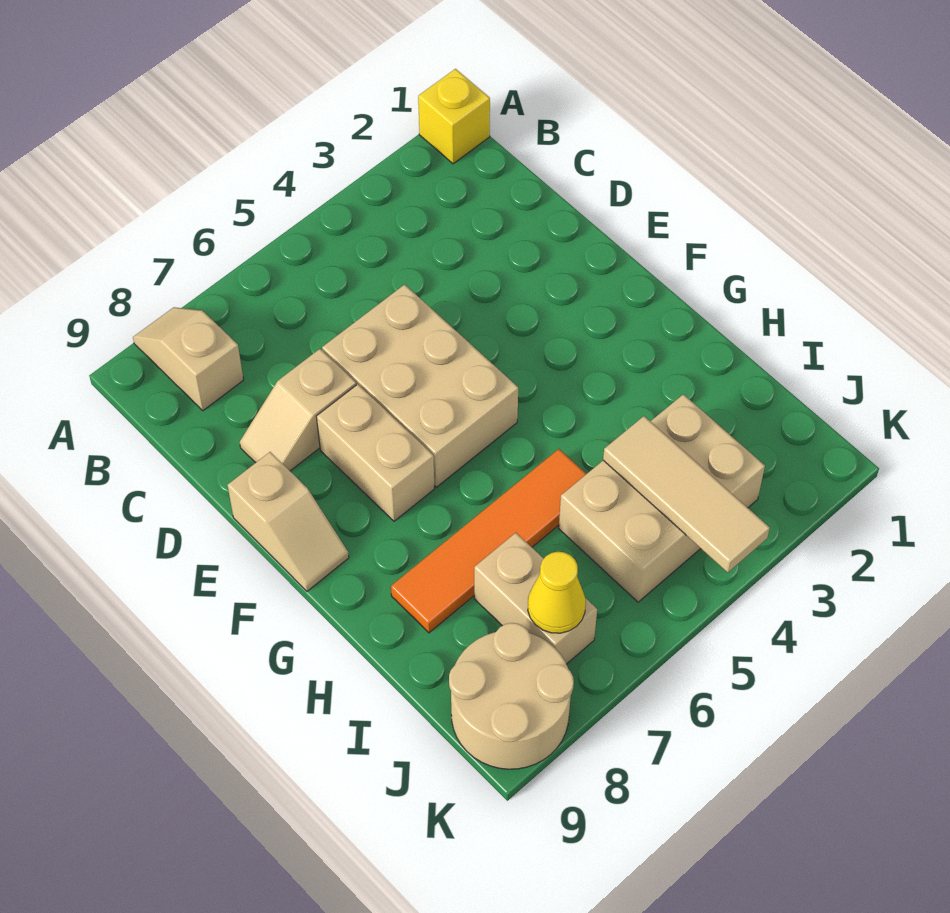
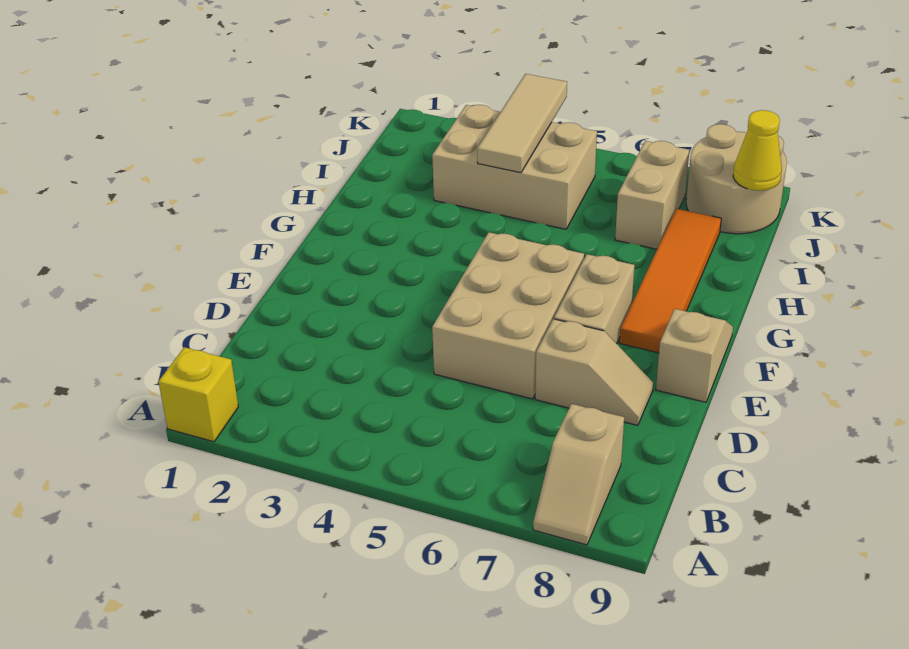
orange 1x4 tile [391,449,586,633] -> orange 1x4 tile turned to [619,209,721,353]
yellow 1x1 cone [528,552,586,633] -> yellow 1x1 cone moved to [733,110,782,191]

